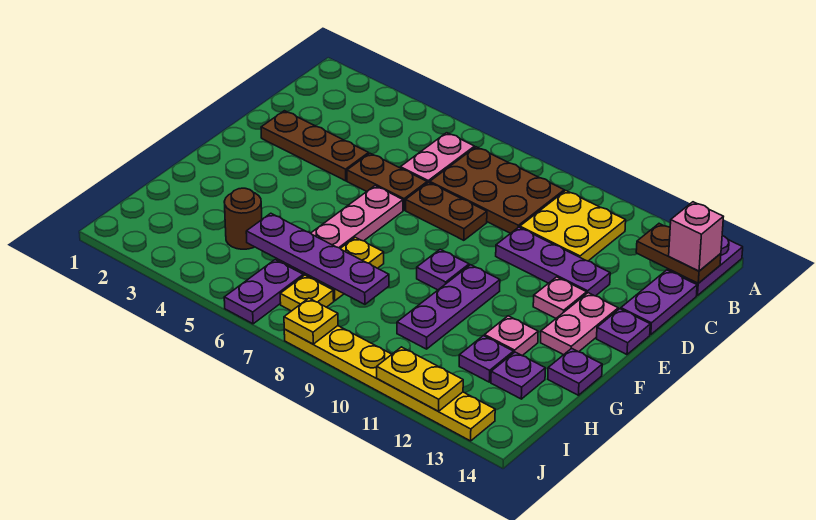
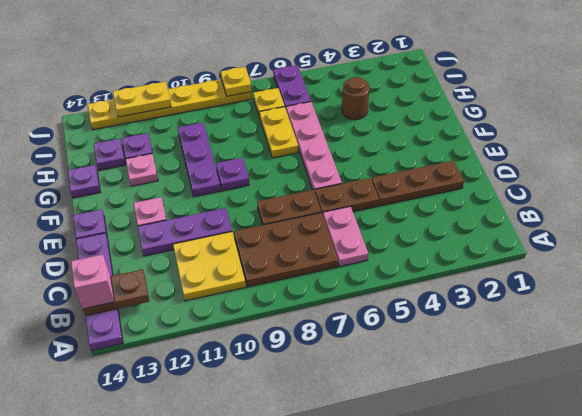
pink 1x2 plate [541,293,618,355] -> none
purple 1x4 plate [246,213,389,304] -> none

